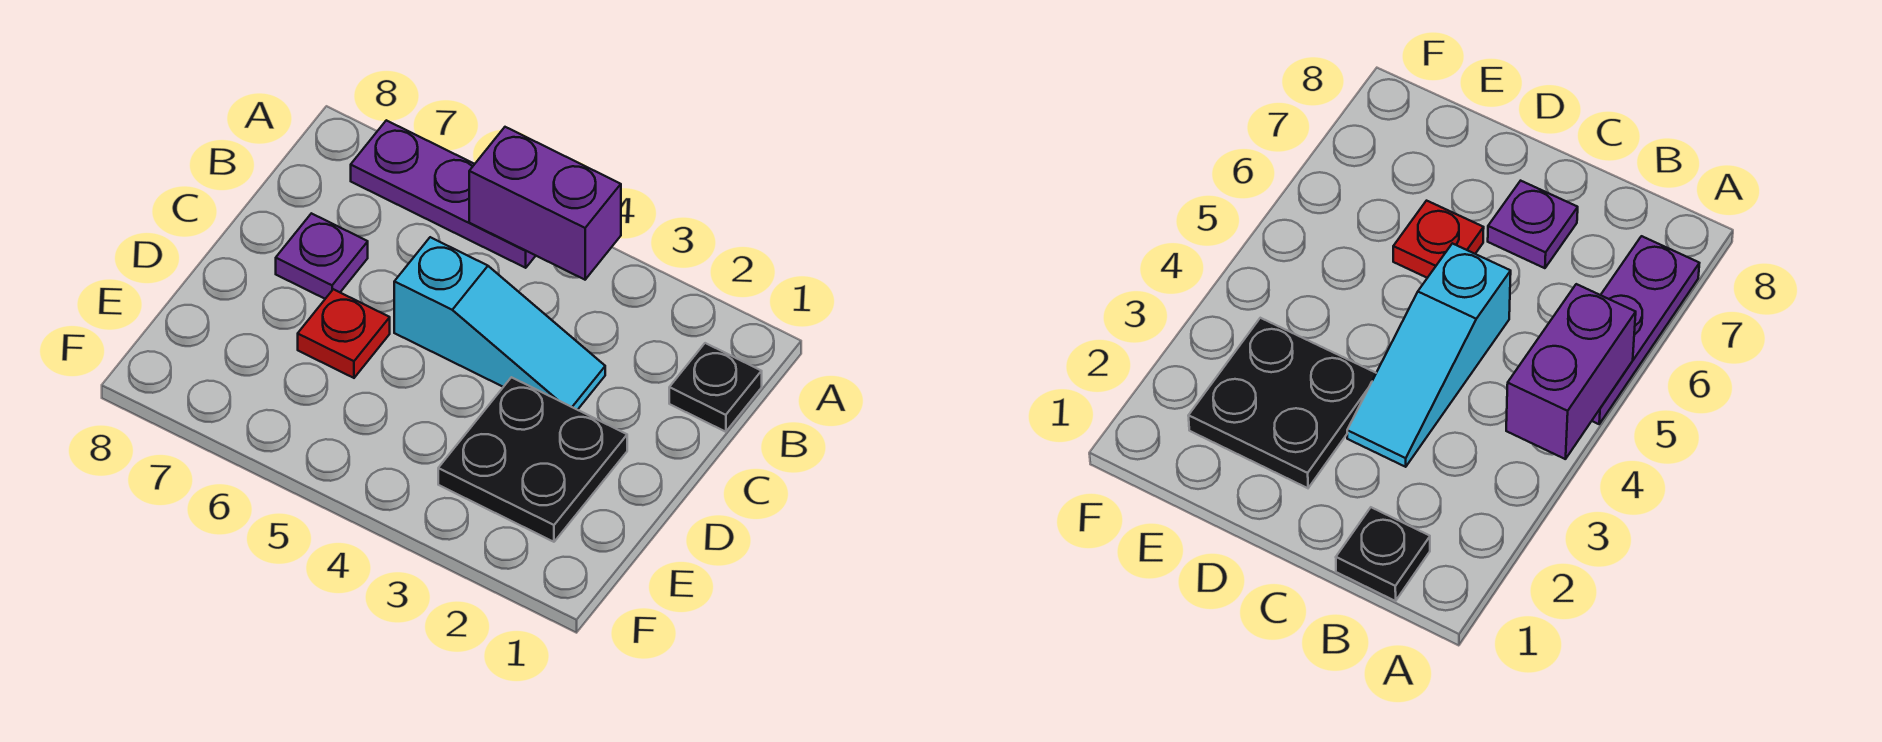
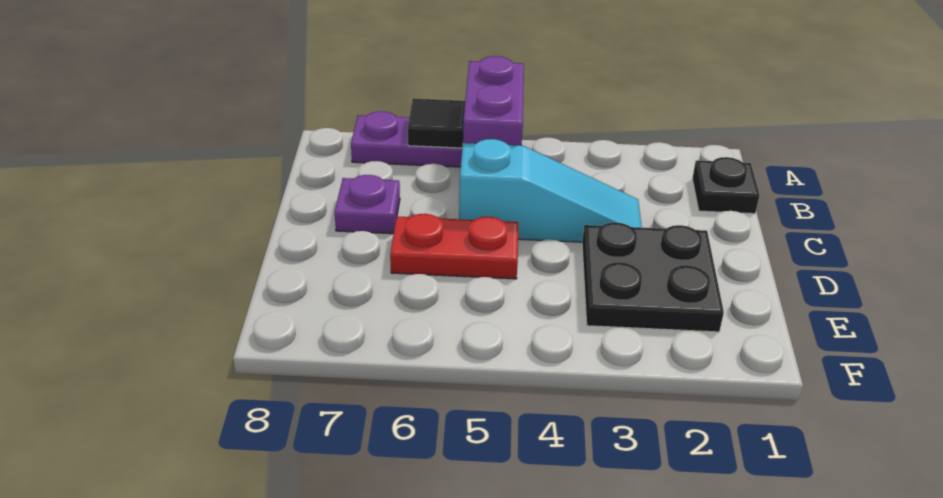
purple 1x2 brick [469,127,621,280] -> purple 1x2 brick turned to [463,56,524,145]
none -> black 1x1 tile [408,99,465,148]
red 1x1 plate [298,289,390,378] -> red 1x2 plate [390,214,518,279]

